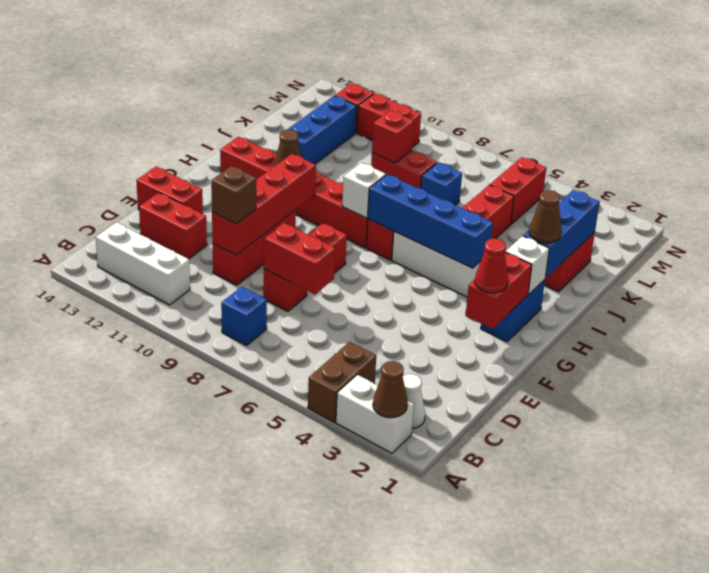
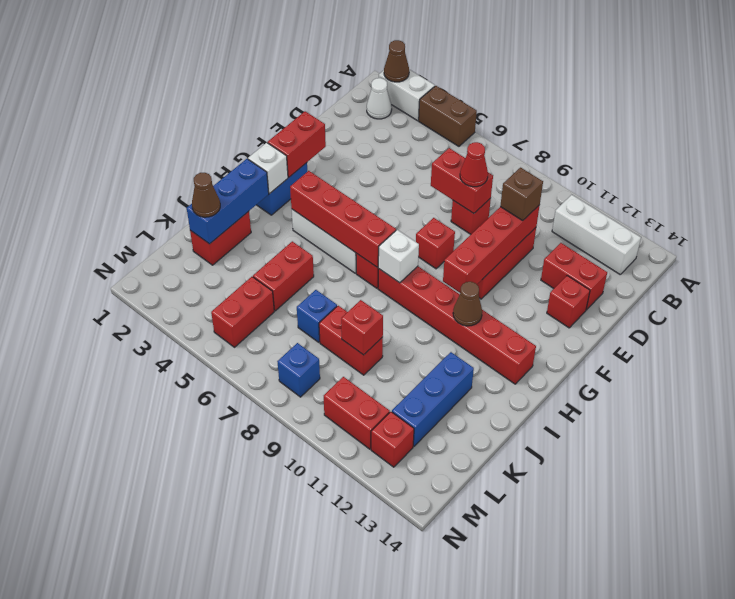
brown 1x2 brick [308,342,376,422] -> brown 1x2 brick turned to [419,86,477,146]
blue 1x1 brick [221,286,267,346] -> blue 1x1 brick moved to [277,343,320,397]
red 1x2 brick [136,167,203,214] -> red 1x1 brick [547,276,590,328]
red 1x1 cone [475,239,508,293] -> red 1x1 cone moved to [460,142,488,187]
blue 1x4 brick [368,174,493,268] -> red 1x4 brick [290,171,396,267]
brown 1x1 cone [529,190,561,243] -> brown 1x1 cone moved to [192,173,220,217]

